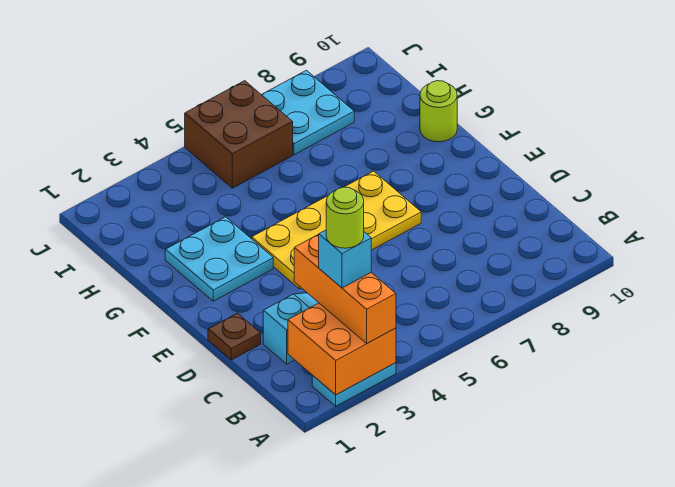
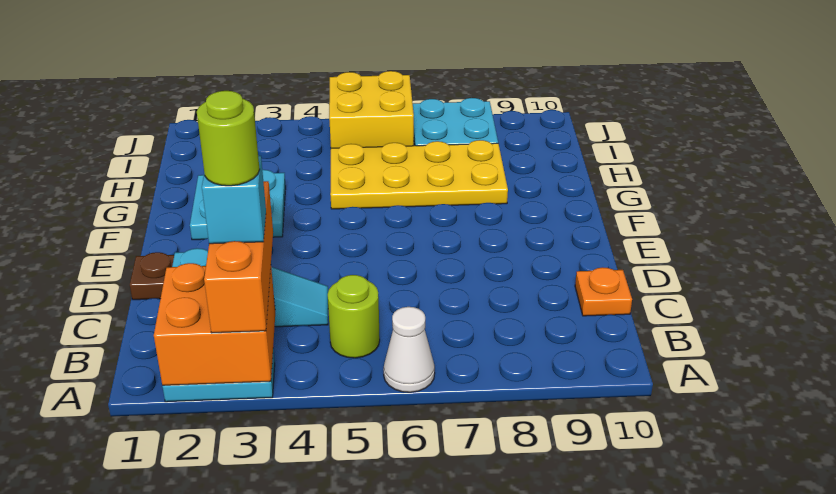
none -> white 1x1 cone [384,307,435,392]
none -> orange 1x1 plate [575,267,632,316]
yellow 2x4 plate [252,171,421,289] -> yellow 2x4 plate moved to [330,140,508,209]
lime 1x1 round brick [420,81,457,142] -> lime 1x1 round brick moved to [328,275,380,358]
brown 2x2 brick [185,81,293,188] -> yellow 2x2 brick [329,71,414,148]

